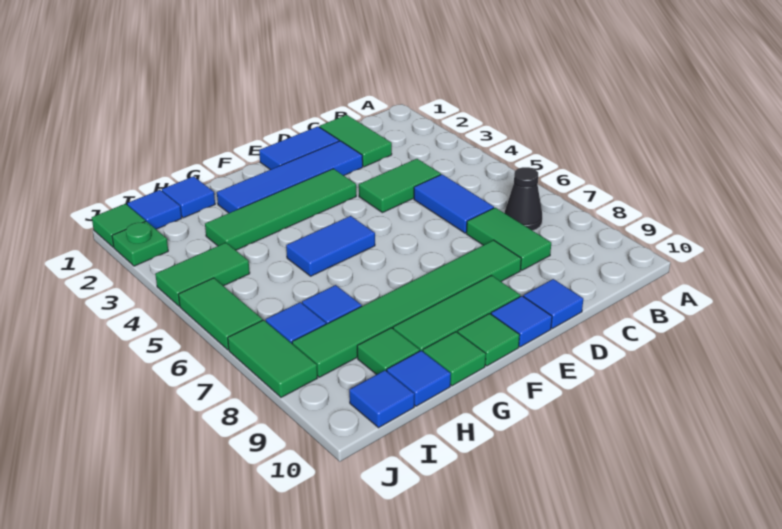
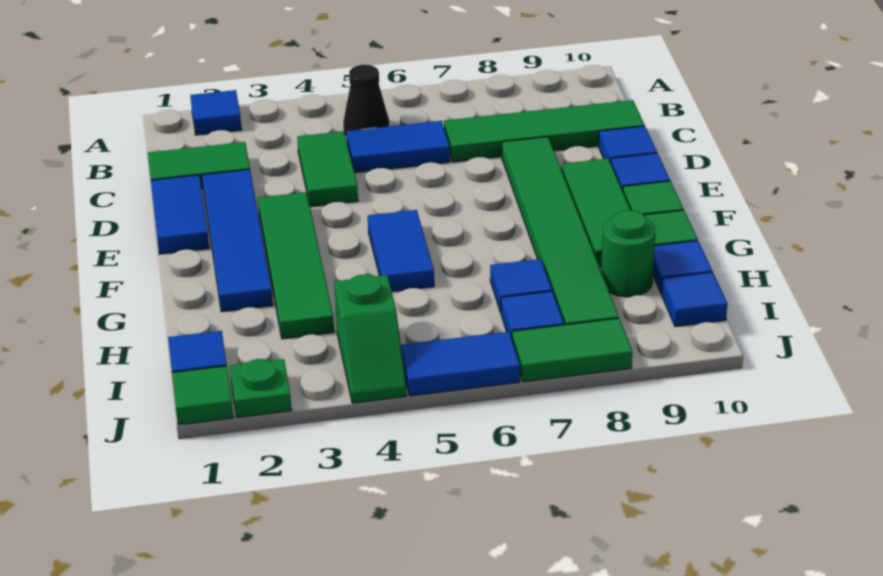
black 1x1 cone [505,167,542,231] -> black 1x1 cone moved to [343,65,389,138]
green 1x2 tile [466,208,551,270] -> green 1x4 tile [444,100,645,162]
blue 1x1 tile [162,176,215,218] -> blue 1x1 tile moved to [190,90,242,135]
green 1x1 tile [357,328,420,375] -> green 1x1 round brick [601,210,655,297]
green 1x2 tile [155,243,250,306] -> green 1x2 slope [334,274,407,403]
green 1x2 tile [178,278,263,350] -> blue 1x2 tile [401,332,520,396]

